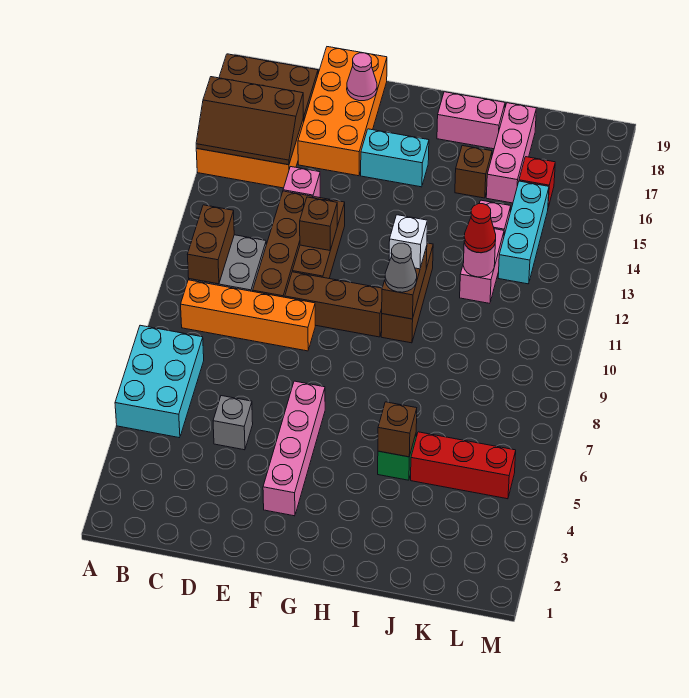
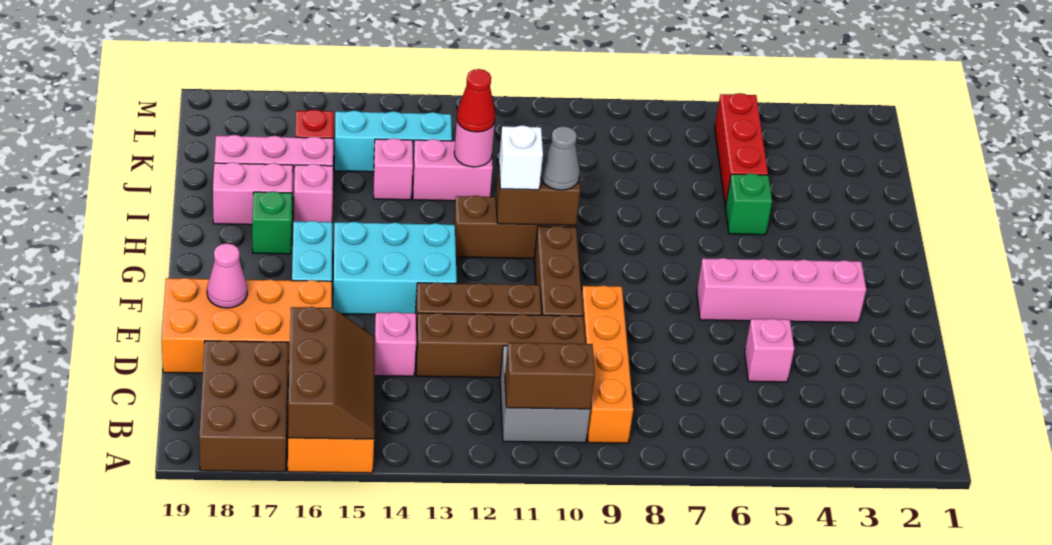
cyan 2x3 brick [115,325,204,438] -> cyan 2x3 brick moved to [333,222,457,314]
grey 1x1 brick [213,396,253,450] -> pink 1x1 brick [745,319,794,382]
brown 1x1 brick [300,197,337,250] -> none
none -> green 1x1 brick [252,191,292,254]
pink 1x2 brick [437,92,505,149] -> pink 1x2 brick turned to [213,162,293,225]
brown 1x1 brick [378,402,417,457] -> none
brown 1x1 brick [455,146,492,198] -> pink 1x1 brick [294,164,333,222]

